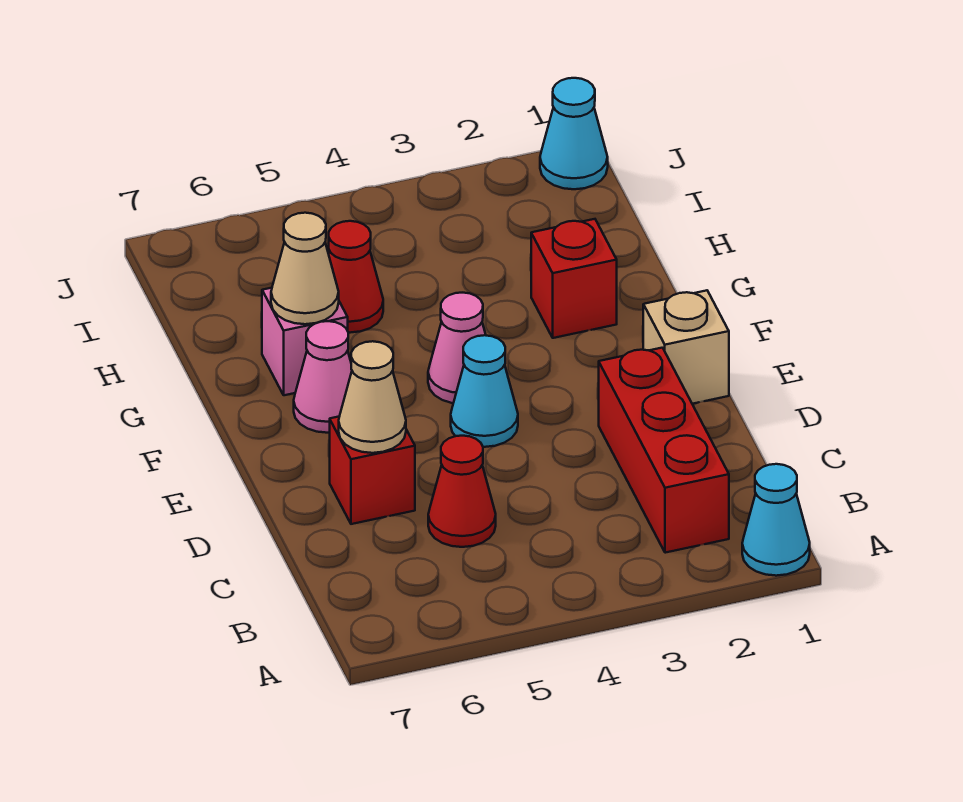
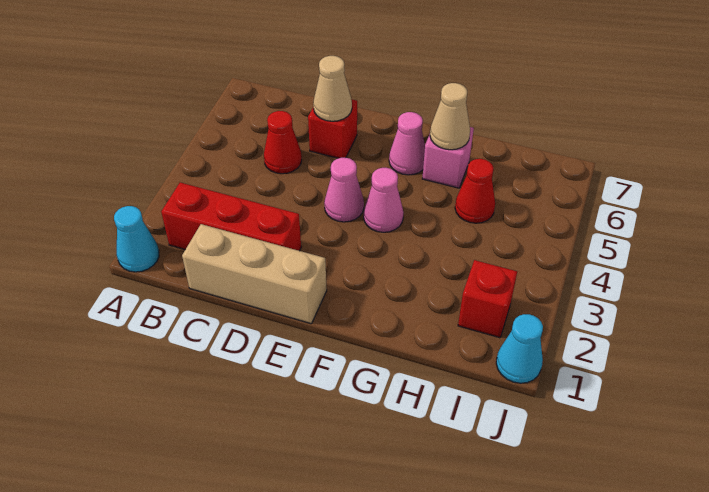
tan 1x1 brick [643,290,729,404] -> tan 1x3 brick [182,224,327,324]
cyan 1x1 cone [451,335,518,447] -> pink 1x1 cone [324,158,364,222]
red 1x1 brick [531,219,617,338] -> red 1x1 brick moved to [458,260,517,338]

